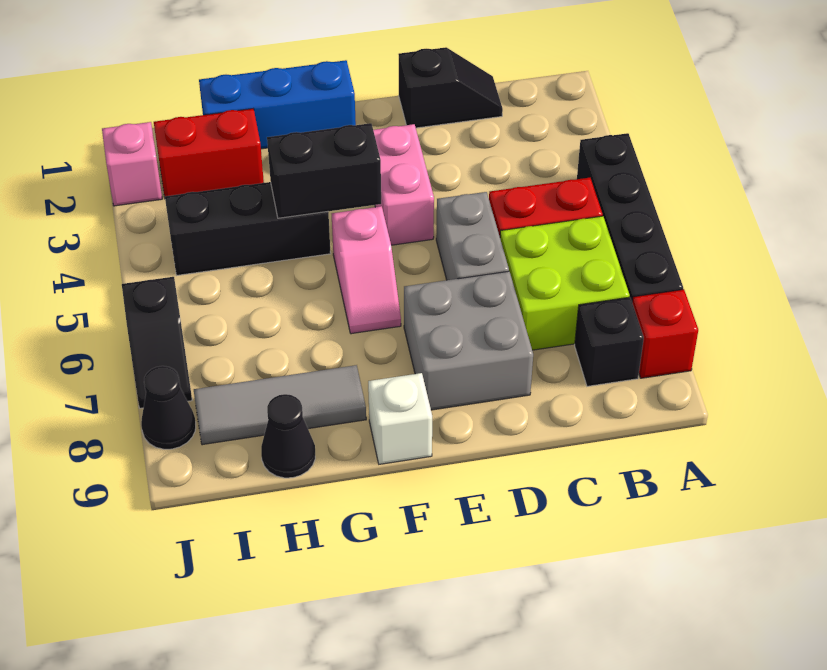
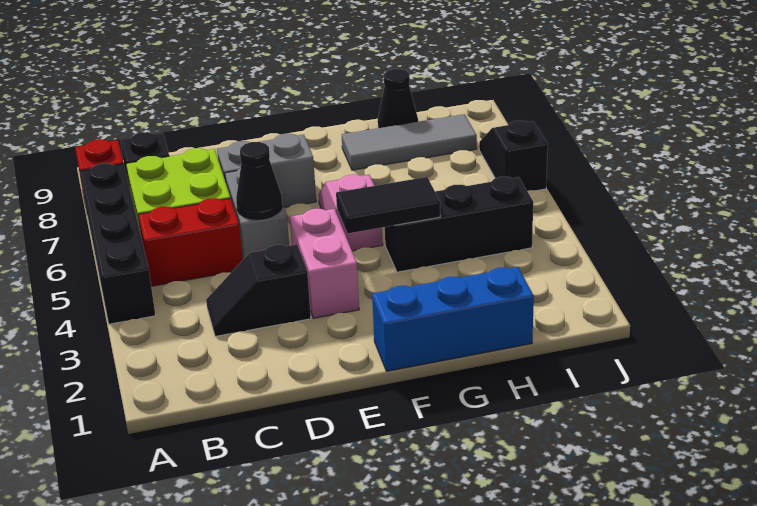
black 1x2 slope [399,47,503,128] -> black 1x2 slope moved to [206,244,311,336]
grey 2x2 brick [404,271,533,410] -> grey 1x2 brick [217,134,316,207]
black 1x2 brick [267,123,381,218] -> black 1x2 tile [336,177,440,233]
white 1x1 brick [368,373,432,464] -> none
red 1x2 brick [154,109,264,197] -> none
pink 1x1 brick [102,122,162,206] -> none
black 1x1 cone [141,366,196,449] -> black 1x1 cone moved to [236,142,282,220]

